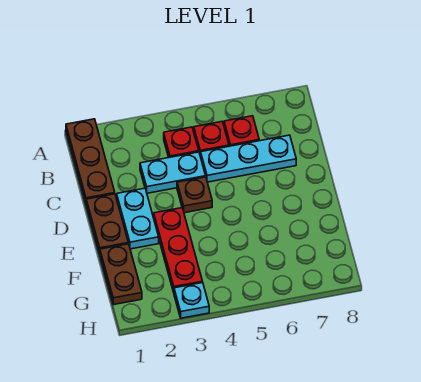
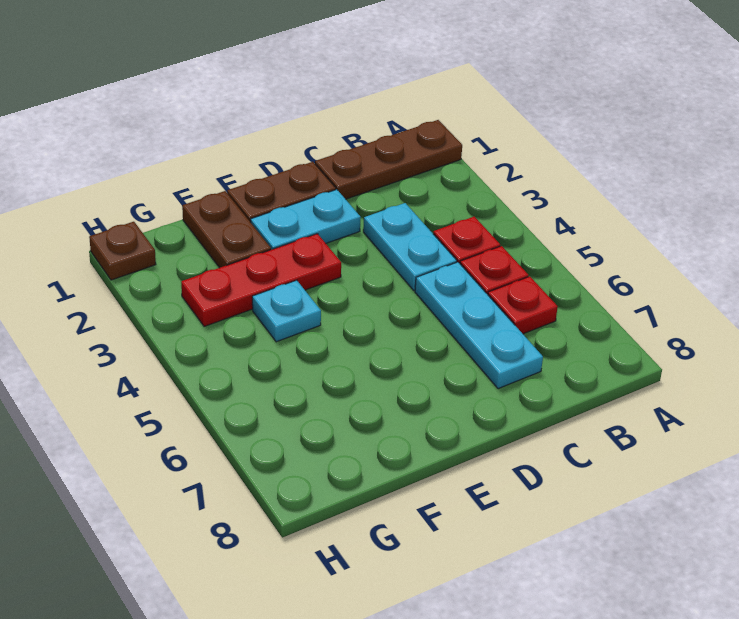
brown 1x1 plate [177,177,212,213] -> brown 1x1 plate moved to [89,222,156,280]
brown 1x2 plate [100,244,142,305] -> brown 1x2 plate turned to [182,191,271,268]
cyan 1x1 plate [174,283,209,318] -> cyan 1x1 plate moved to [252,280,321,342]

